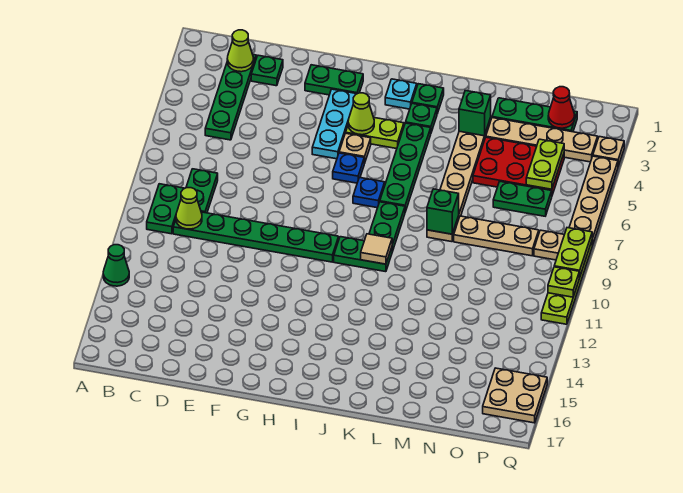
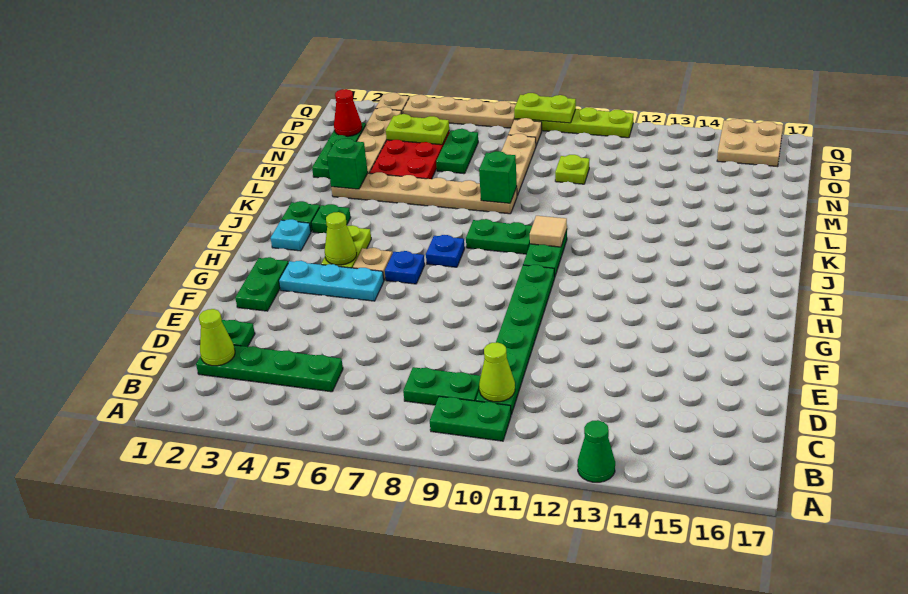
green 1x4 plate [380,123,431,212] -> none
lime 1x1 plate [548,267,580,297] -> lime 1x1 plate moved to [555,155,589,184]

